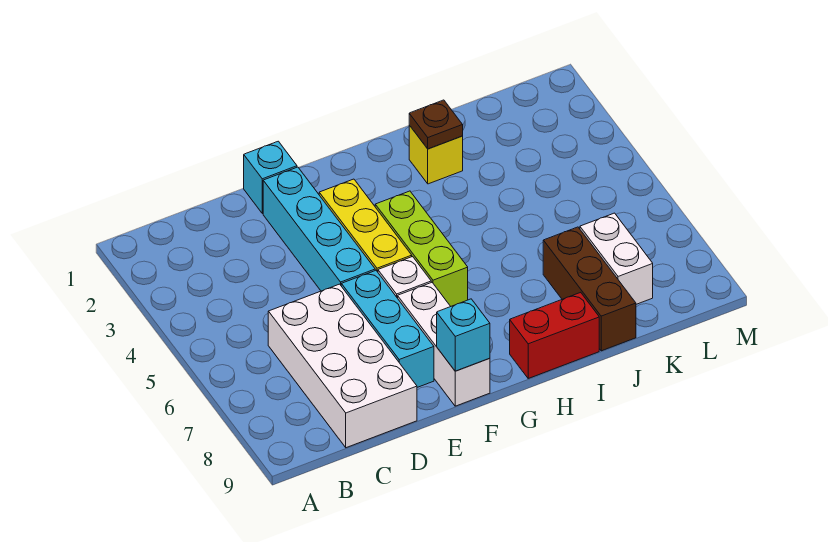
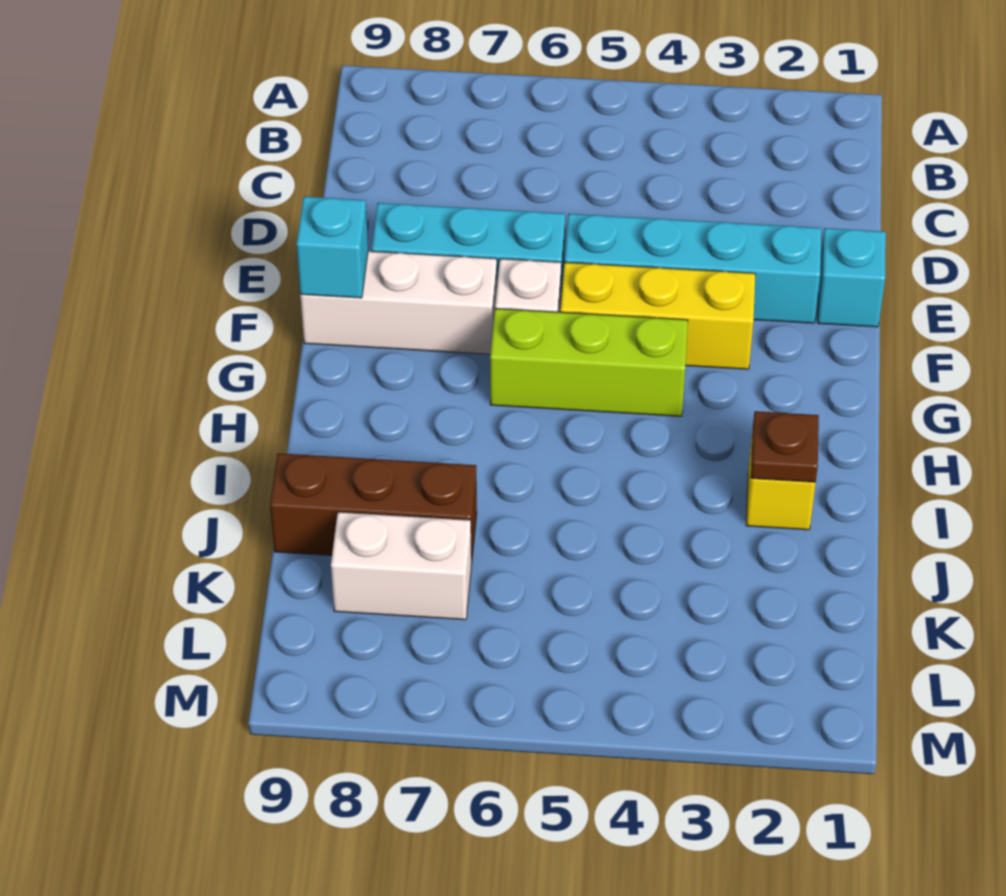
white 2x4 brick [268,284,417,448] -> none
red 1x2 brick [510,292,599,378] -> none

